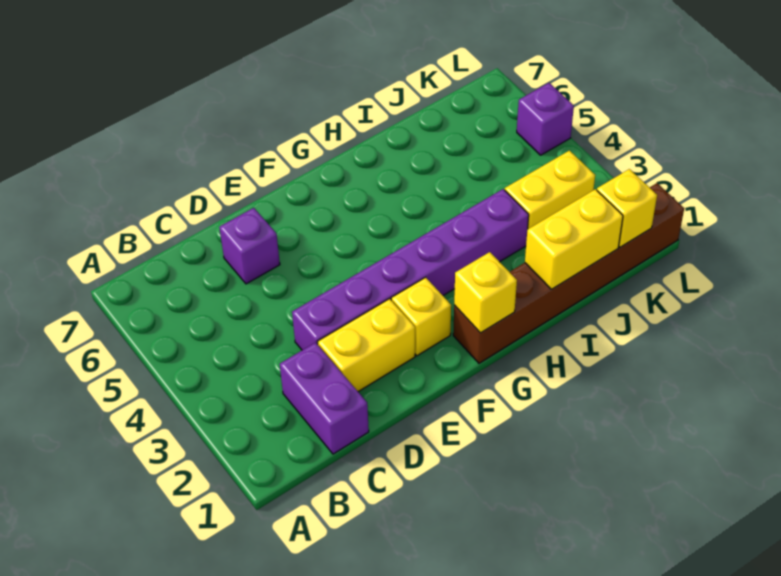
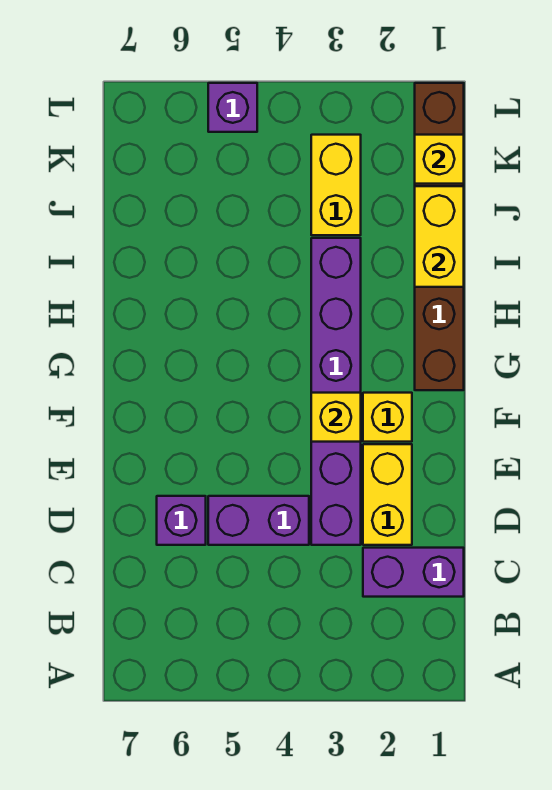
none -> purple 1x2 brick [208,496,309,545]
yellow 1x1 brick [454,252,517,333] -> yellow 1x1 brick moved to [311,393,361,442]

